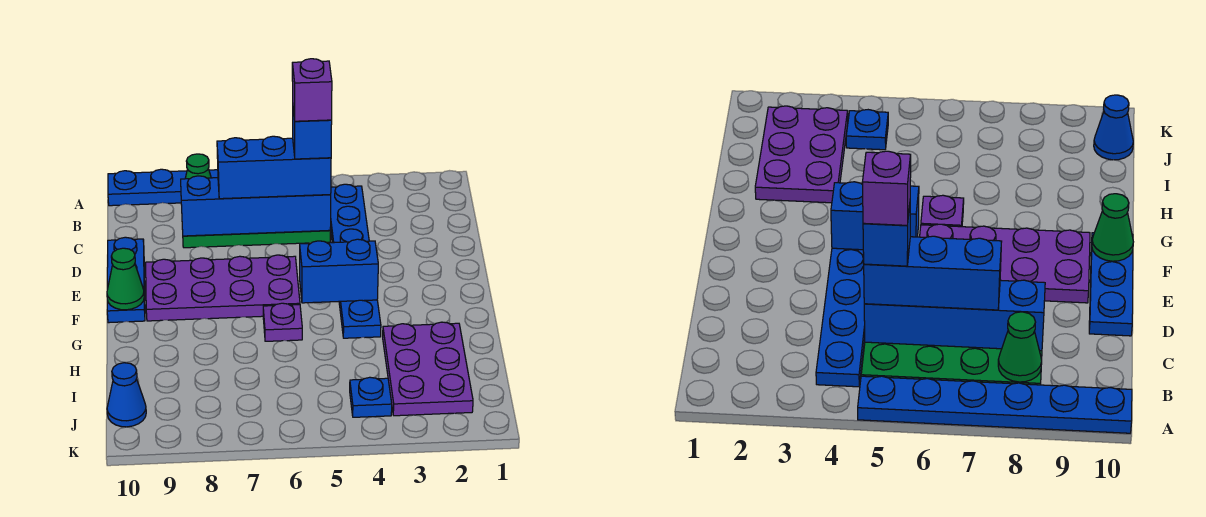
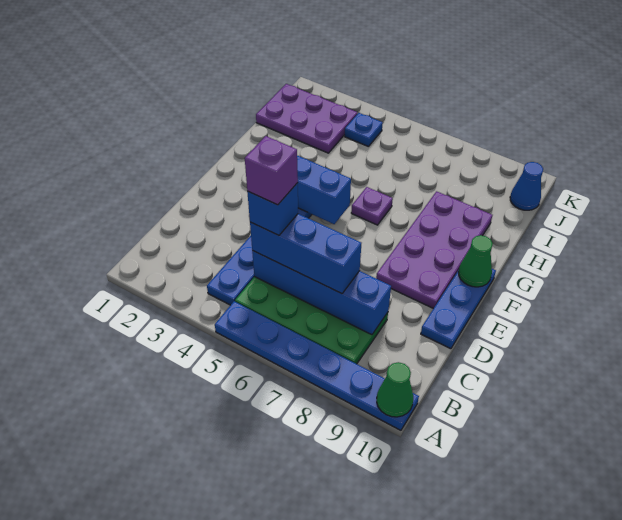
green 1x1 cone [185,154,211,179] -> green 1x1 cone moved to [377,362,413,417]
purple 2x4 plate [146,255,300,321] -> purple 2x4 plate turned to [376,191,492,308]
purple 2x3 plate [383,322,473,416] -> purple 2x3 plate turned to [256,84,357,153]

